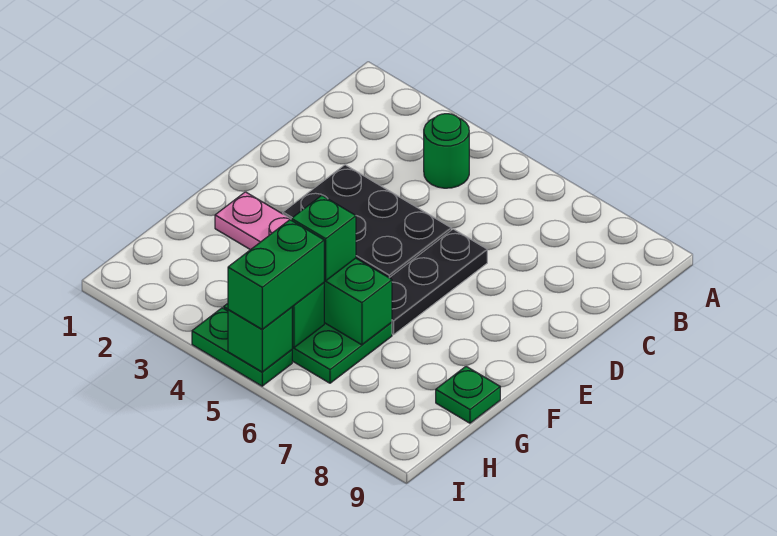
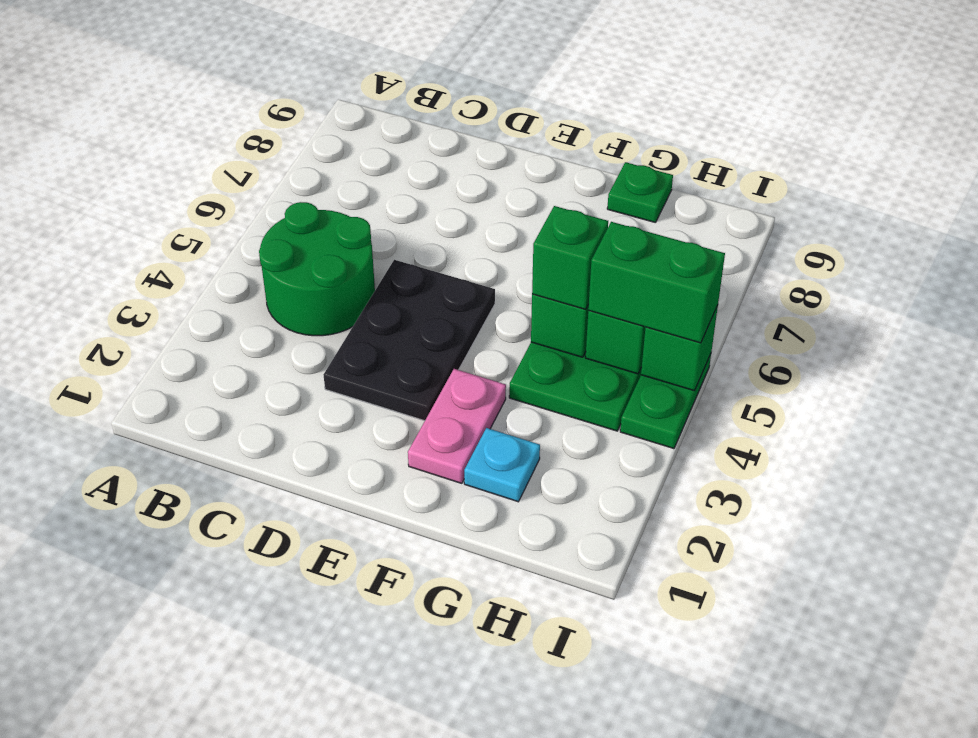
green 1x1 round brick [424,114,469,188] -> green 2x2 round brick [259,202,375,336]
black 1x3 plate [390,229,487,335] -> none
none -> cyan 1x1 plate [464,428,540,502]

